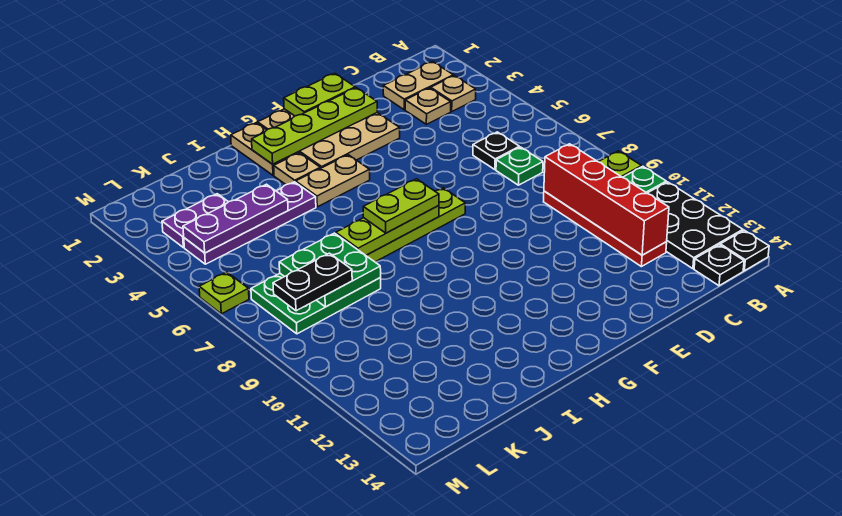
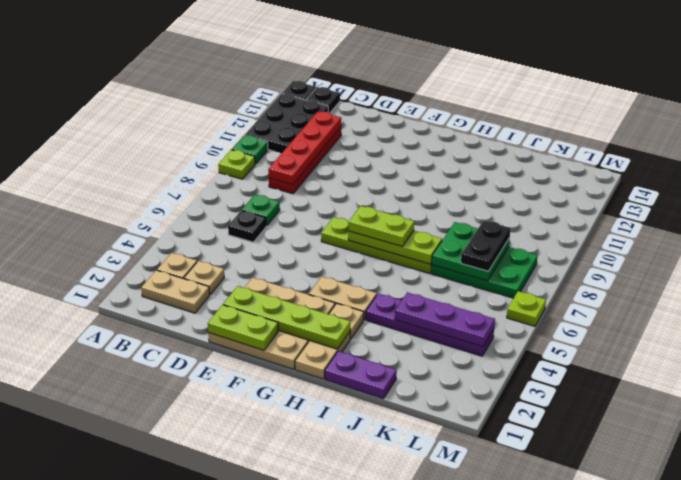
red 1x4 brick [544,144,669,255] -> red 1x4 plate [268,111,341,185]
purple 1x2 plate [162,194,228,248] -> purple 1x2 plate moved to [325,351,397,399]
black 1x2 plate [273,253,352,311] -> black 1x2 plate turned to [461,220,511,271]

